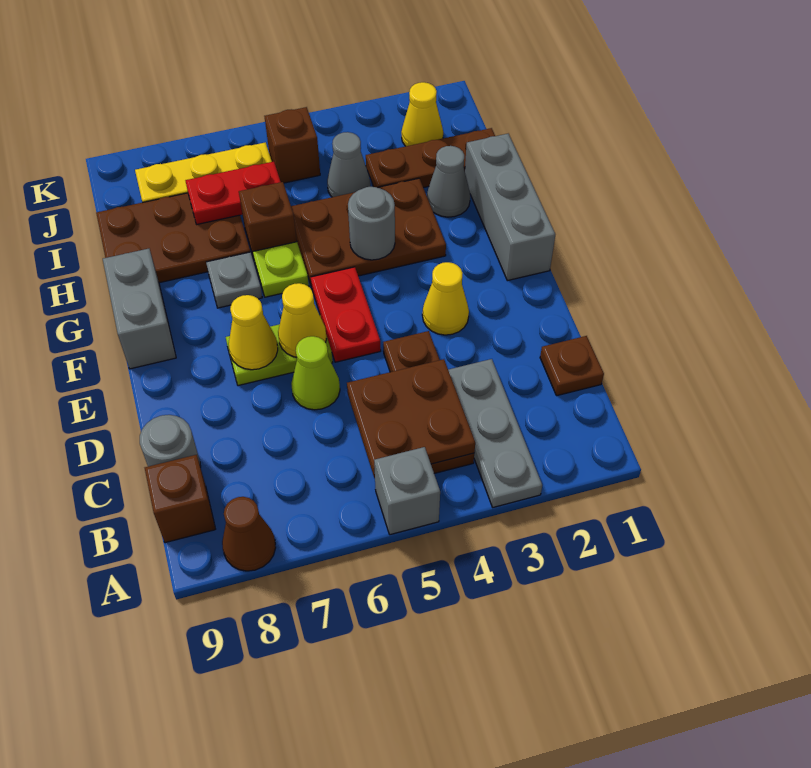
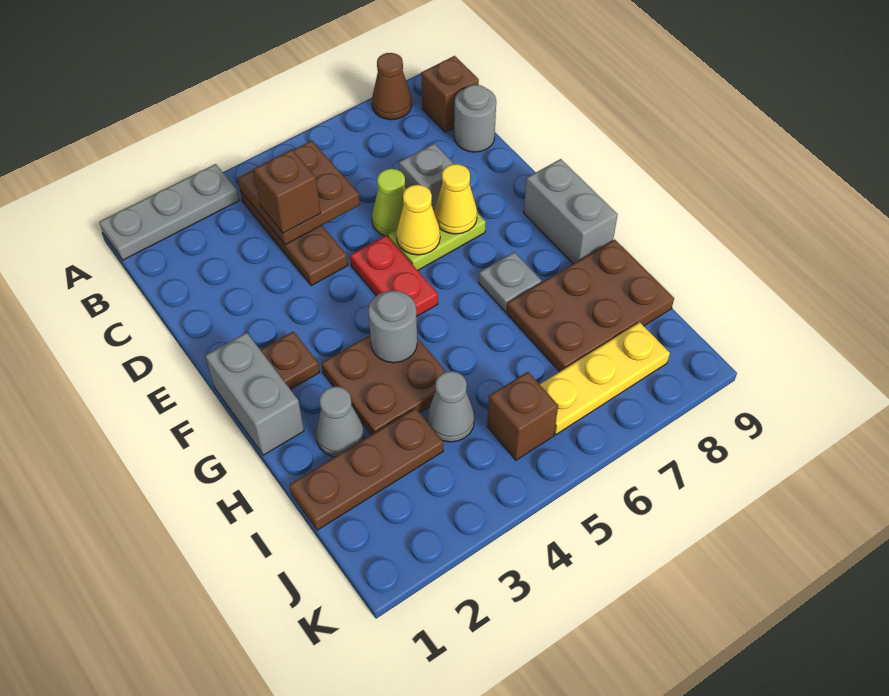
grey 1x3 plate [448,359,542,507] -> grey 1x3 plate turned to [99,164,239,260]
grey 1x1 brick [374,447,440,535] -> grey 1x1 brick moved to [399,143,454,209]
brown 1x1 plate [540,336,604,396] -> brown 1x1 plate moved to [261,331,320,389]
yellow 1x1 cone [422,262,469,335] -> none
grey 1x3 brick [465,134,555,281] -> grey 1x2 brick [205,332,304,455]
brown 2x3 plate [291,178,446,287] -> brown 2x2 plate [321,335,446,435]
lime 1x1 plate [253,242,309,297] -> none
brown 1x1 brick [239,182,297,258] -> brown 1x1 brick moved to [254,150,320,233]
red 1x2 plate [185,162,280,224] -> none
yellow 1x1 cone [401,82,443,146] -> none

